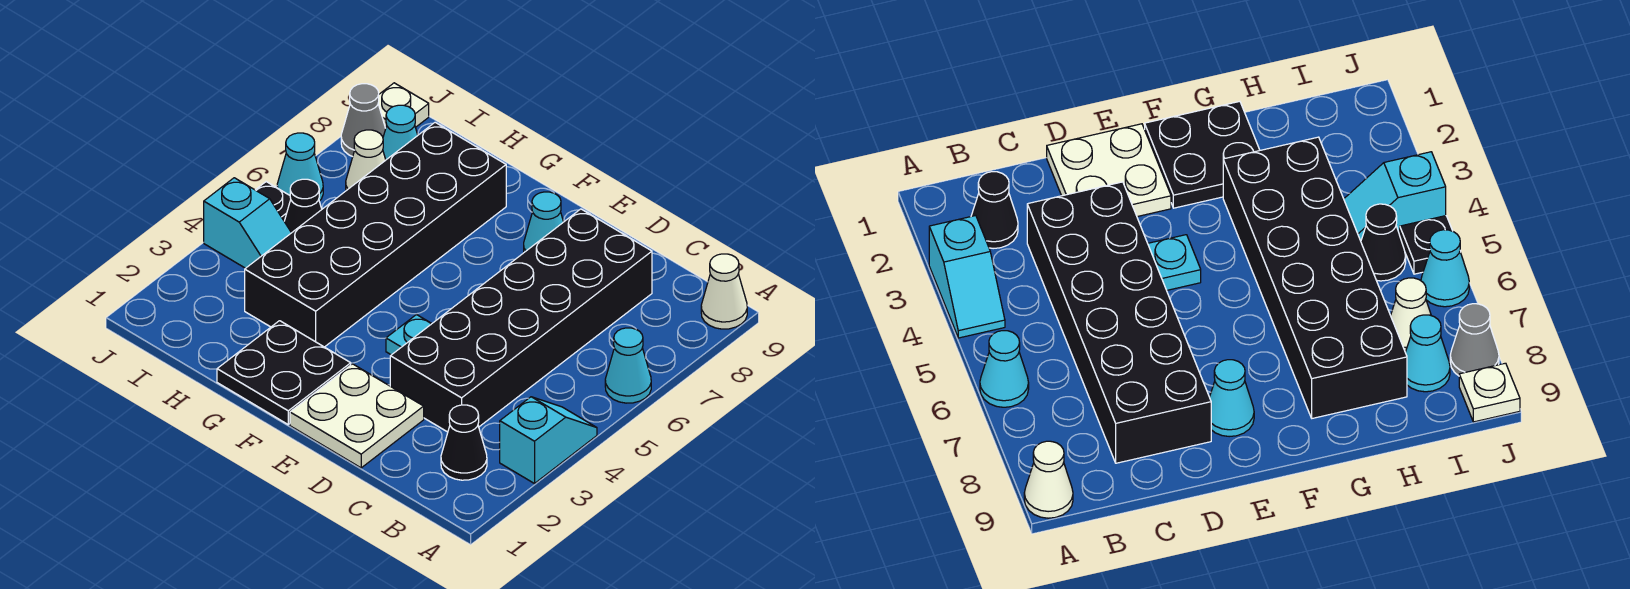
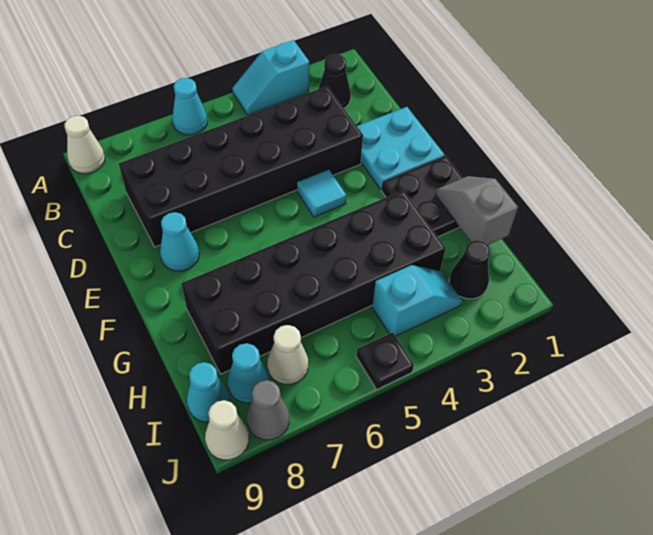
white 2x2 plate [290,364,424,468] -> cyan 2x2 plate [357,107,444,189]
cyan 1x1 plate [386,315,432,355] -> cyan 1x1 tile [297,170,347,217]
none -> grey 1x2 slope [435,176,518,245]
cyan 1x2 slope [204,178,291,268] -> cyan 1x2 slope turned to [372,265,462,336]
black 1x1 cone [284,179,322,233] -> black 1x1 cone moved to [449,240,490,299]
cyan 1x1 cone [277,133,323,201] -> cyan 1x1 cone moved to [187,362,230,422]
white 1x1 plate [378,83,429,128] -> white 1x1 cone [205,400,249,460]

